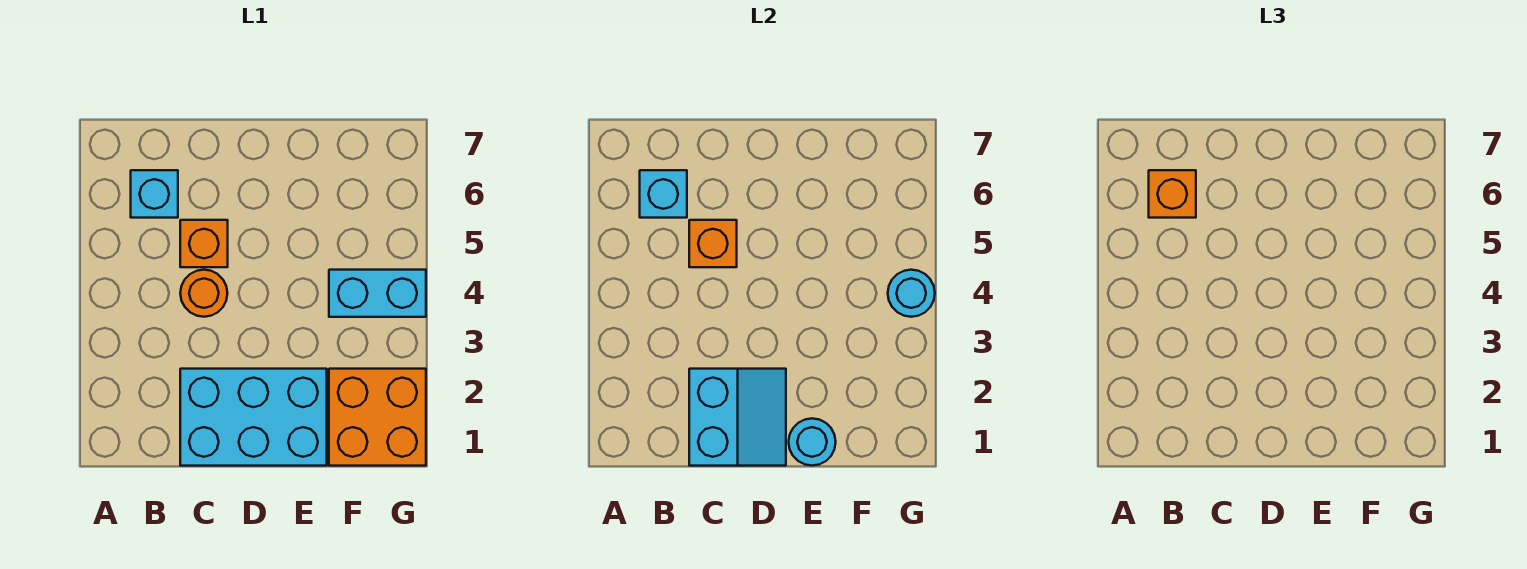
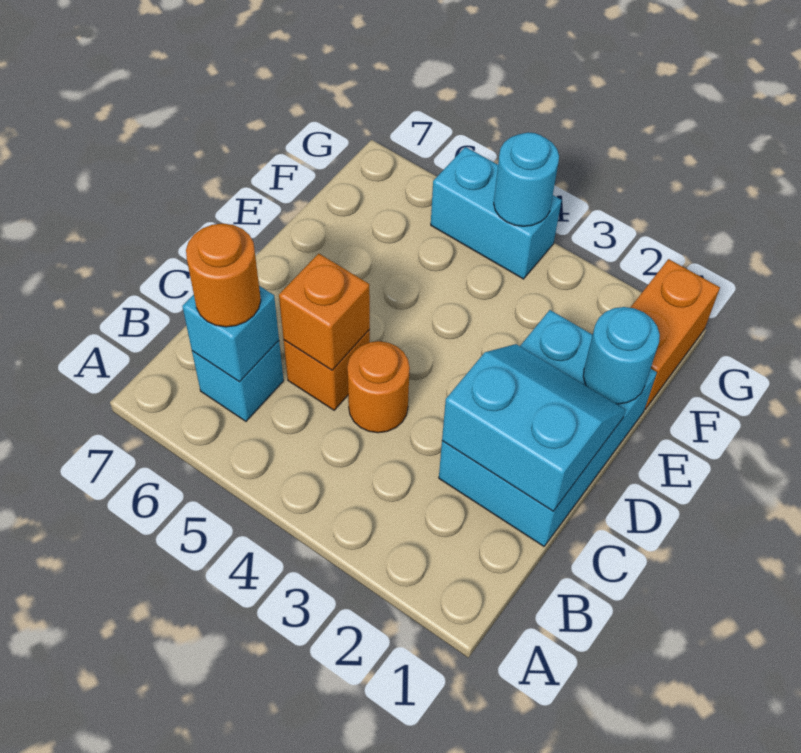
orange 1x1 brick [1149,170,1196,218] -> orange 1x1 round brick [186,224,261,327]
orange 2x2 brick [329,369,426,466] -> orange 1x2 brick [630,259,720,409]
cyan 1x2 brick [329,270,426,317] -> cyan 1x2 brick turned to [431,147,562,279]

